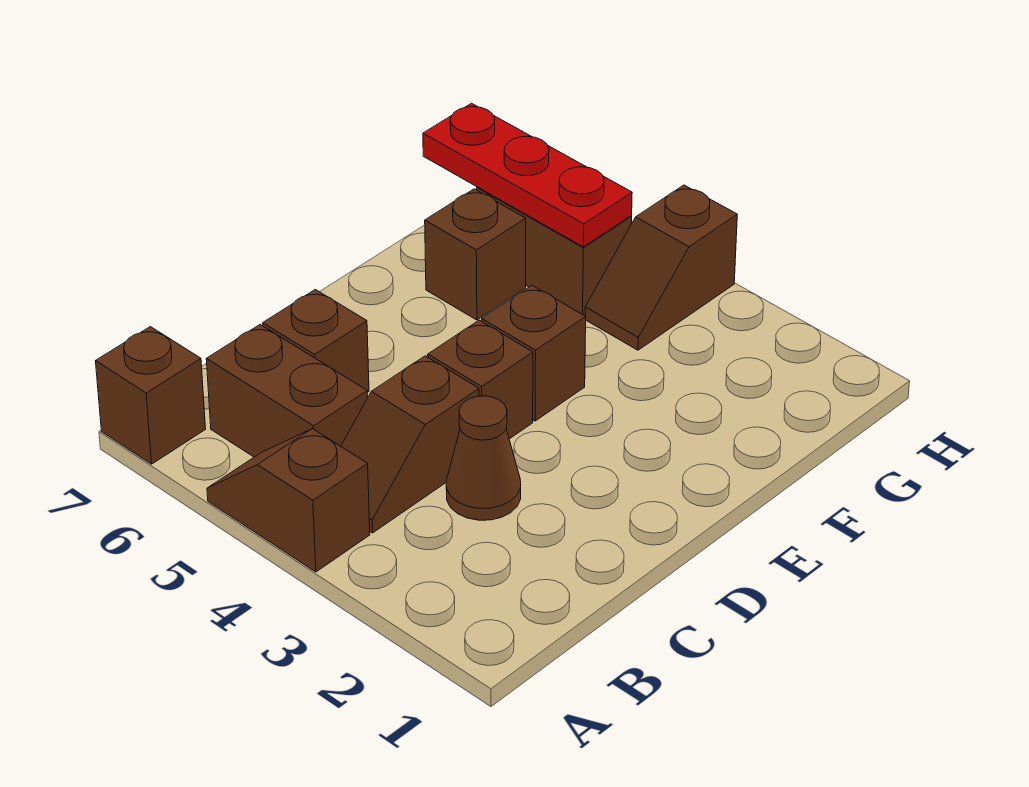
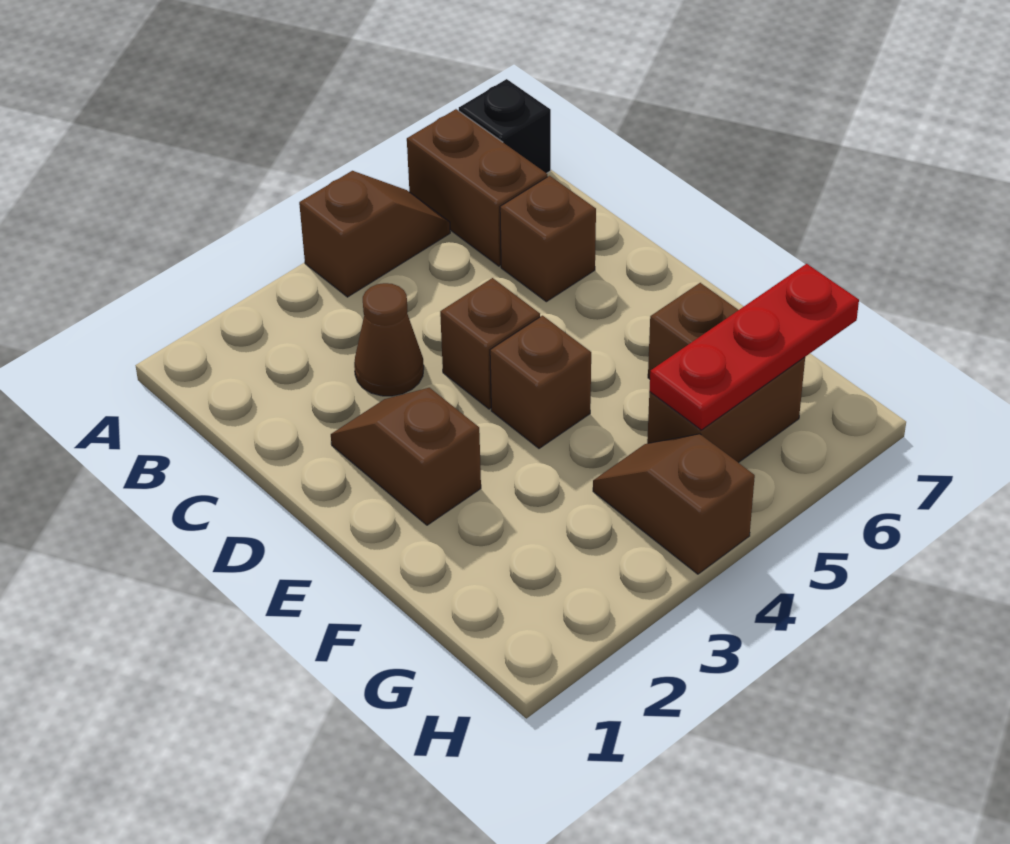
brown 1x1 brick [96,327,206,464] -> black 1x1 brick [459,79,551,173]
brown 1x2 slope [341,356,479,533] -> brown 1x2 slope moved to [331,388,481,525]
brown 1x2 brick [206,325,368,457] -> brown 1x2 brick turned to [407,109,547,266]

